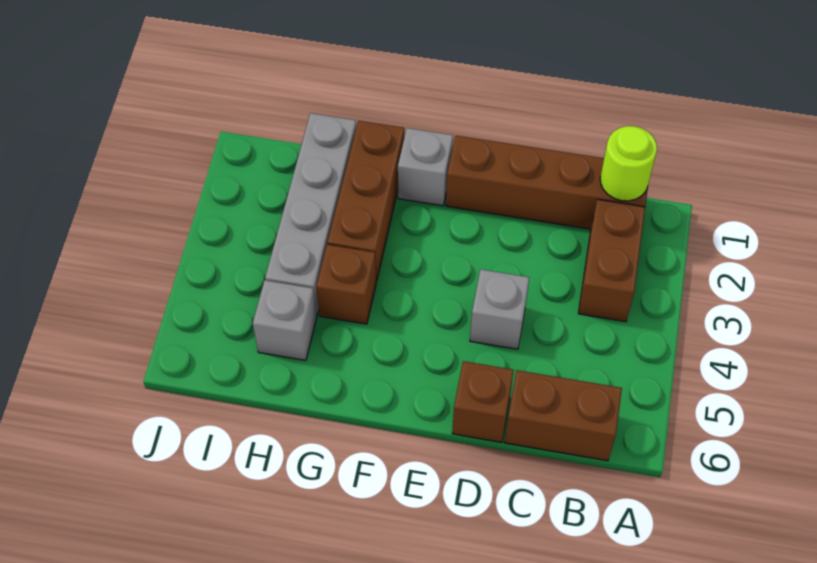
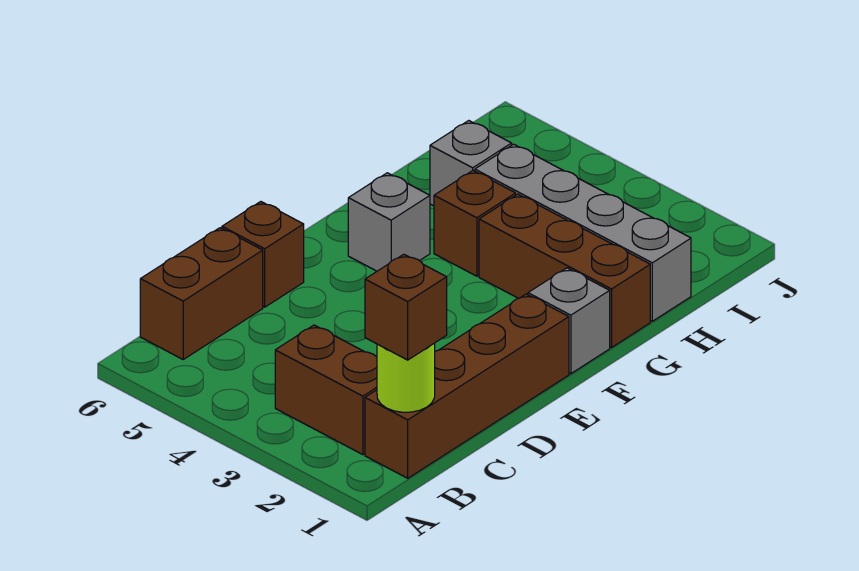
none -> brown 1x1 brick [365,254,447,360]
grey 1x1 brick [470,269,529,349] -> grey 1x1 brick moved to [348,173,430,271]

